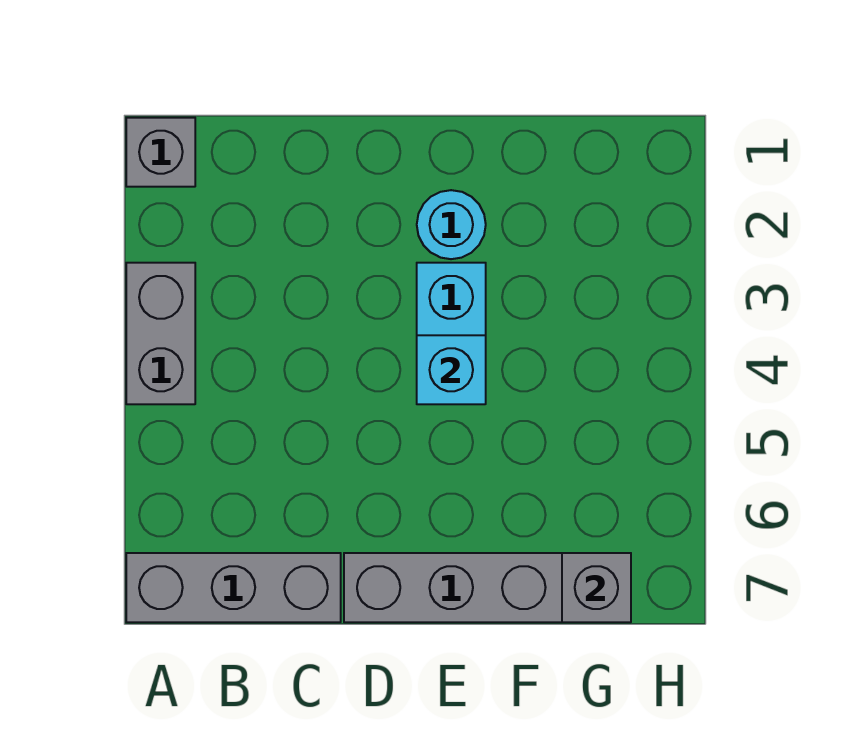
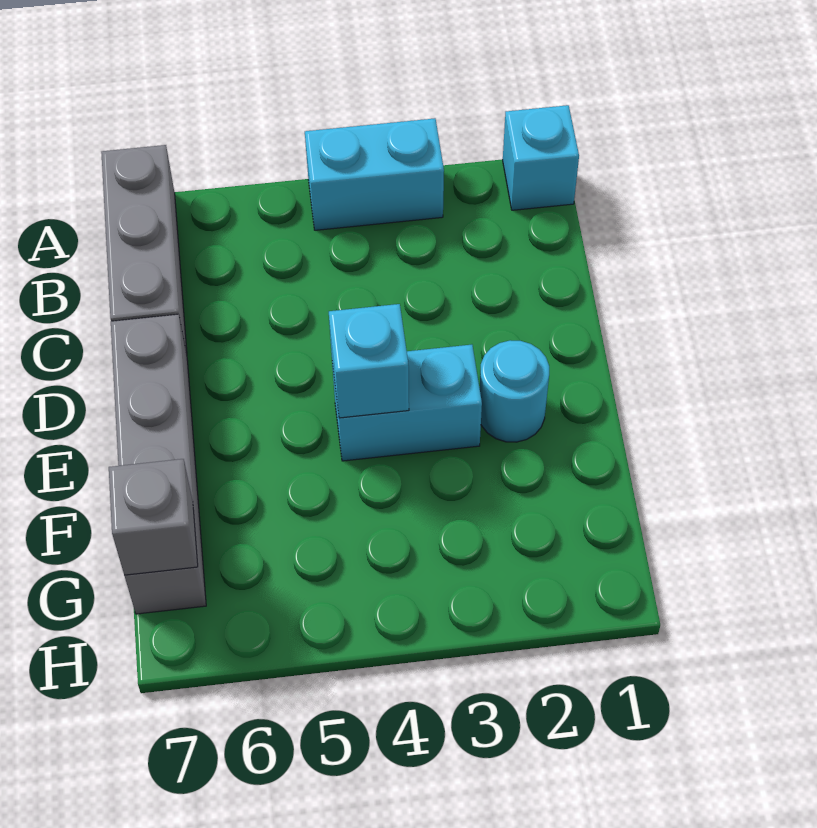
grey 1x1 brick [126,118,195,187] -> cyan 1x1 brick [503,105,579,210]
grey 1x2 brick [126,263,195,404] -> cyan 1x2 brick [305,118,444,230]

